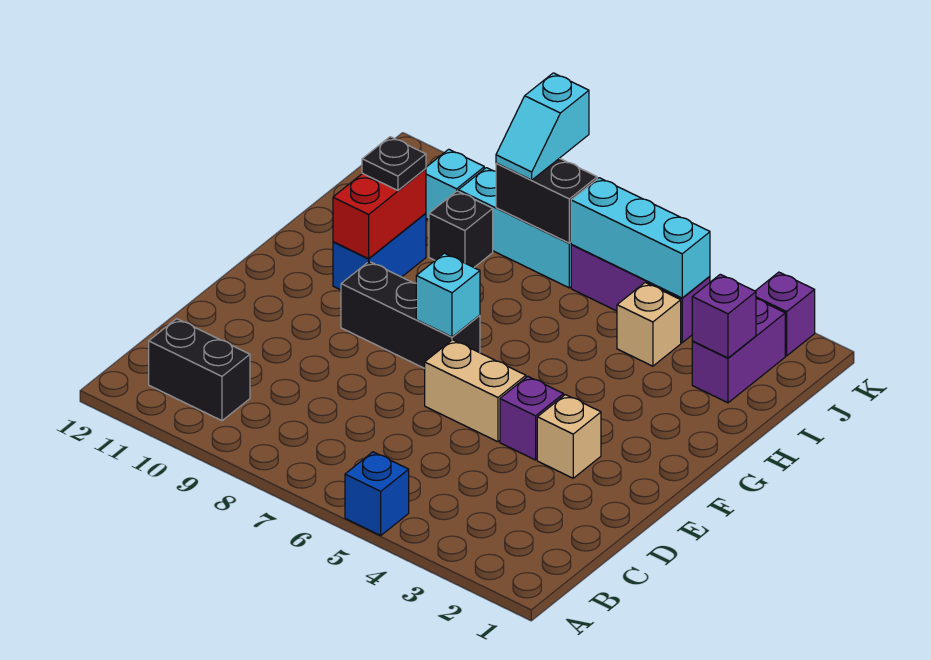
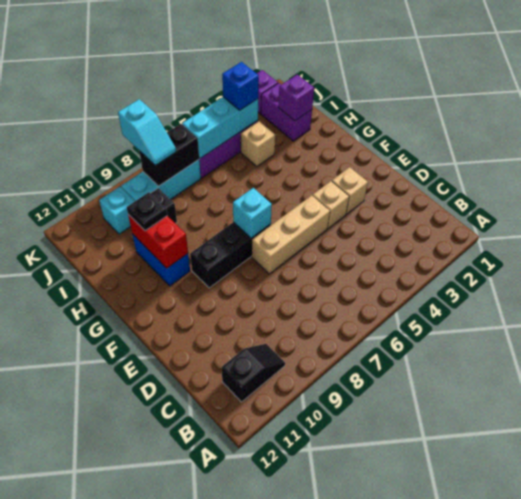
blue 1x1 brick [345,452,409,535] -> blue 1x1 brick moved to [222,62,259,110]
black 1x2 brick [149,319,250,421] -> black 1x2 slope [222,344,285,402]
purple 1x1 brick [500,376,564,460] -> tan 1x1 brick [313,181,349,228]
tan 1x2 brick [425,340,526,442] -> tan 1x3 brick [252,195,330,274]

